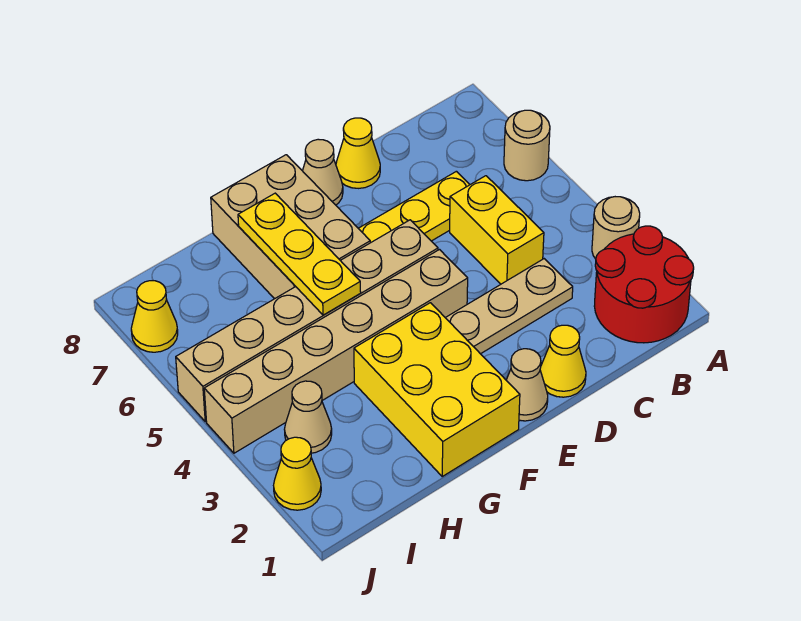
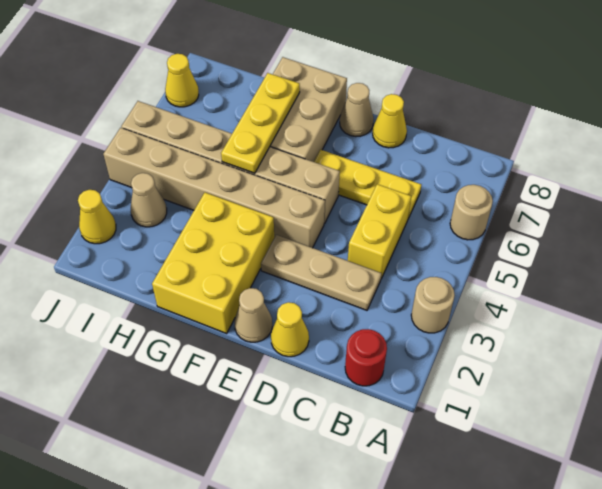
red 2x2 round brick [594,226,694,343] -> red 1x1 round brick [345,329,387,386]

